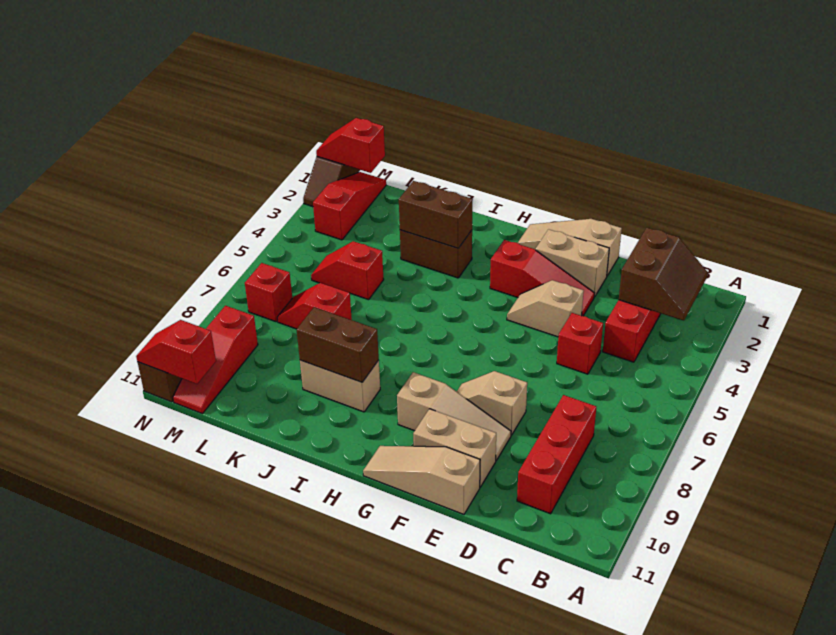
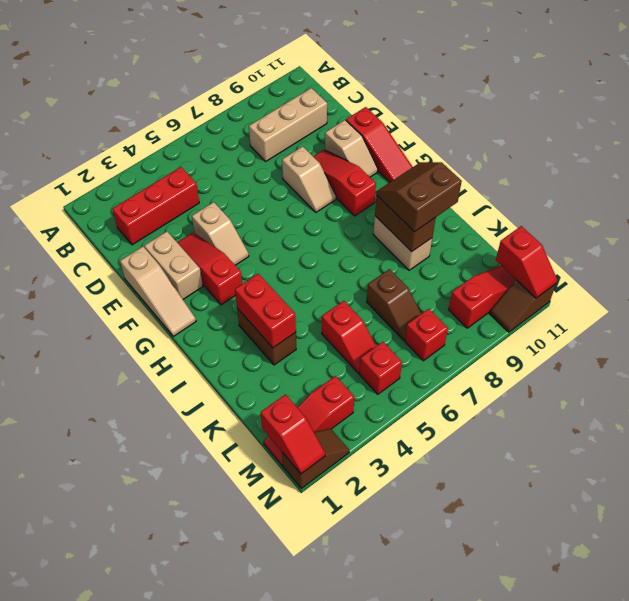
brown 2x2 slope [619,228,708,321] -> brown 2x2 slope moved to [377,162,462,232]
red 1x3 brick [517,395,596,514] -> tan 1x3 brick [249,88,327,161]
red 1x1 brick [557,313,603,374] -> red 1x1 brick moved to [359,342,402,394]
tan 1x3 slope [397,372,511,460] -> red 1x3 slope [313,150,376,216]
tan 1x2 brick [413,409,496,487] -> tan 1x2 slope [325,120,378,177]
tan 1x3 slope [363,446,480,514] -> red 1x3 slope [346,107,412,182]
brown 1x2 brick [399,181,473,248] -> red 1x2 brick [235,274,296,348]
red 1x2 slope [277,283,352,329] -> brown 1x2 slope [367,269,421,340]

